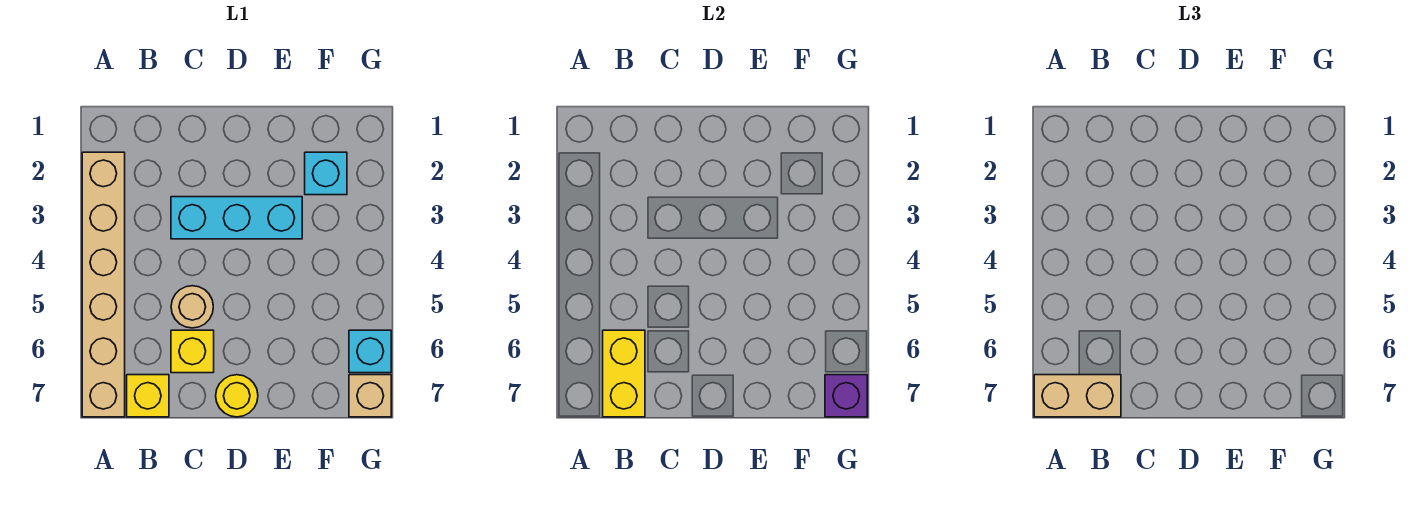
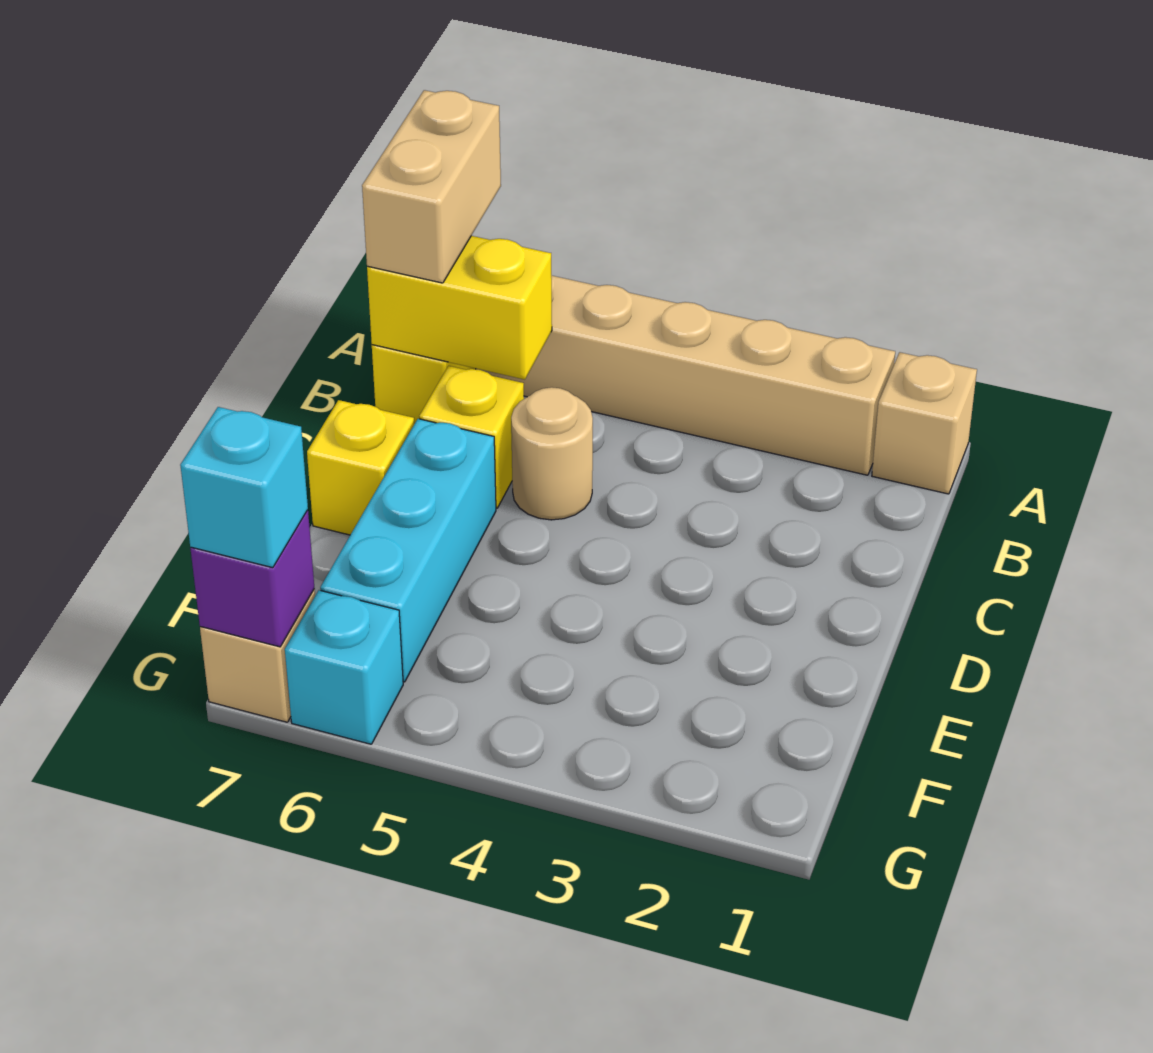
none -> tan 1x1 brick [872,352,977,494]
cyan 1x3 brick [171,197,302,239] -> cyan 1x3 brick moved to [320,419,496,682]
yellow 1x1 round brick [216,375,258,417] -> yellow 1x1 brick [307,400,414,535]
cyan 1x1 brick [305,152,347,195] -> cyan 1x1 brick moved to [180,407,308,568]

